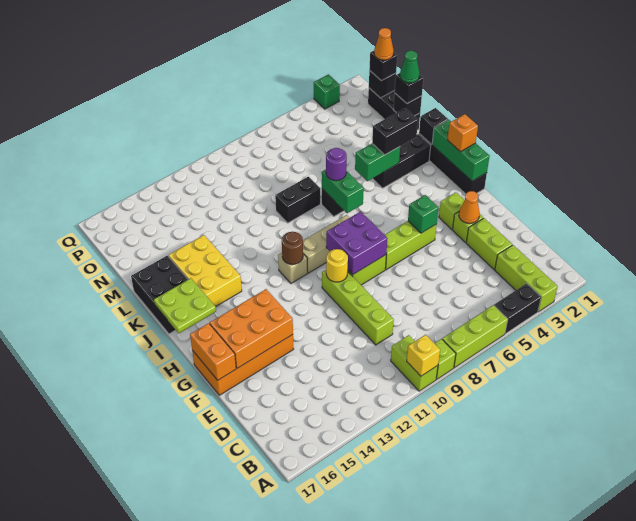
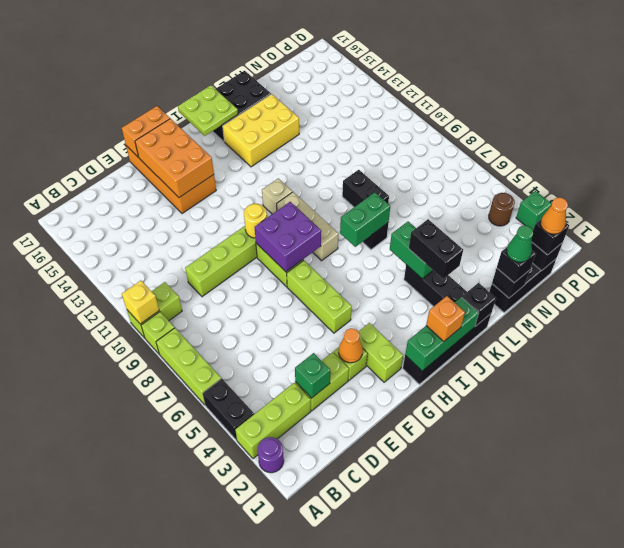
lime 1x1 brick [439,192,464,229] -> lime 1x2 brick [358,323,403,382]
green 1x1 brick [408,195,439,233] -> green 1x1 brick moved to [295,353,330,398]
brown 1x1 round brick [282,232,303,264] -> brown 1x1 round brick moved to [489,193,515,226]
purple 1x1 round brick [326,148,347,181] -> purple 1x1 round brick moved to [257,437,284,473]

